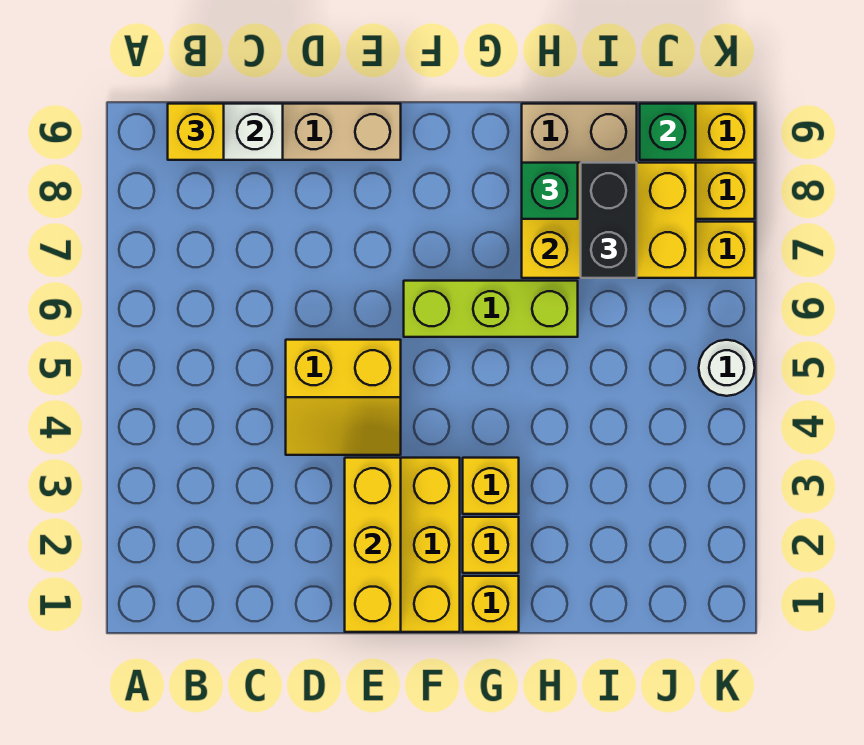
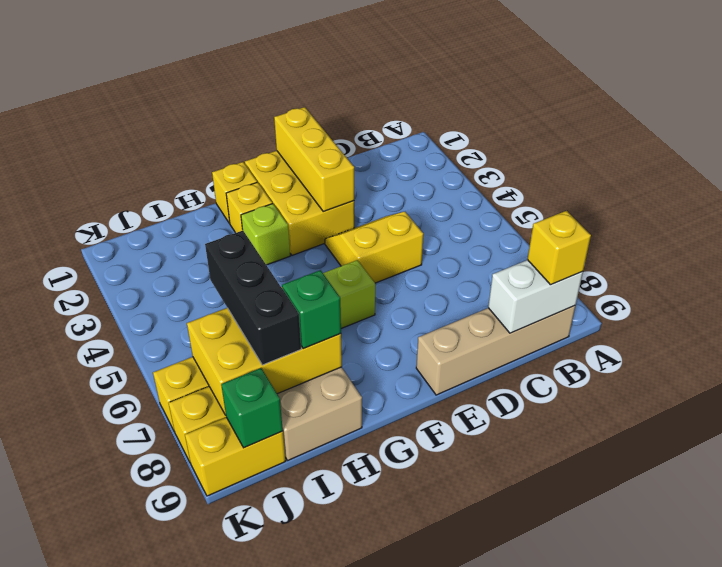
yellow 1x1 brick [463,458,519,514] -> lime 1x1 brick [241,204,290,265]
black 1x2 brick [581,163,637,278] -> black 1x3 brick [205,231,301,365]
white 1x1 round brick [699,340,755,396] -> none

